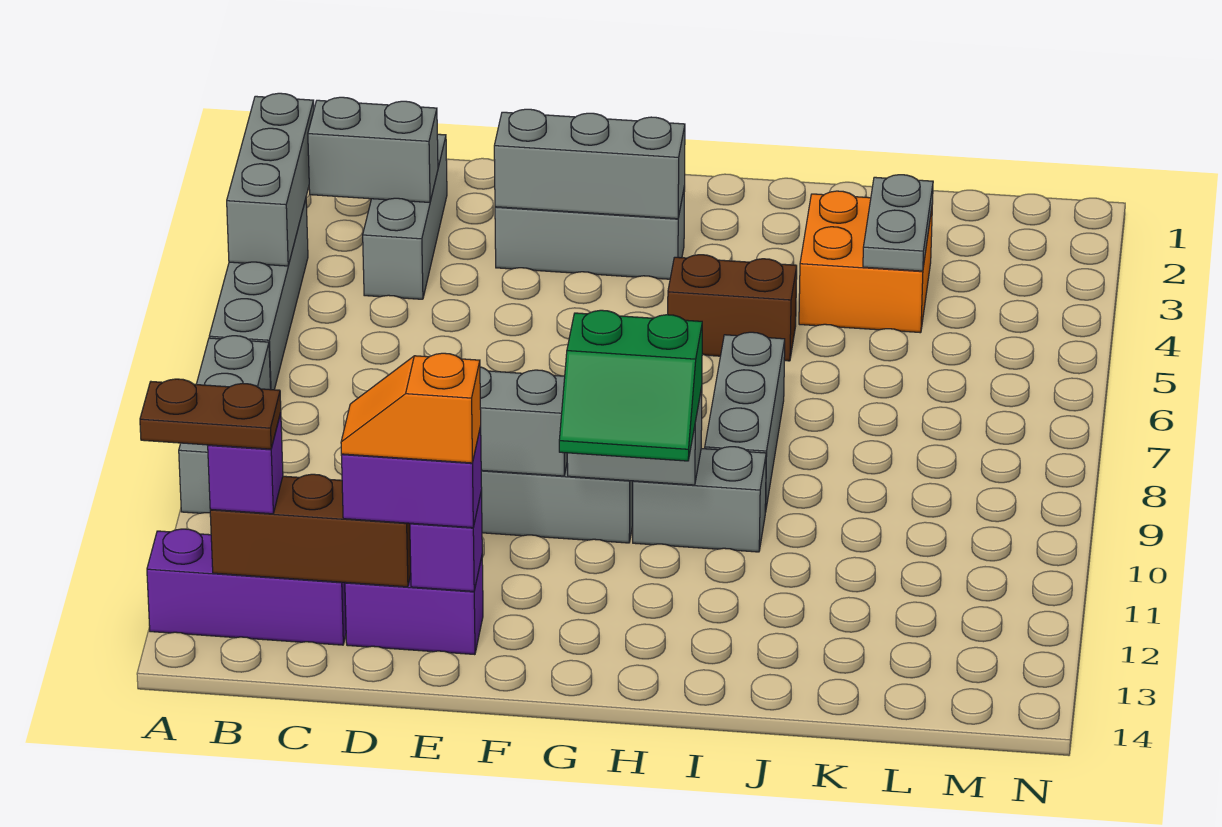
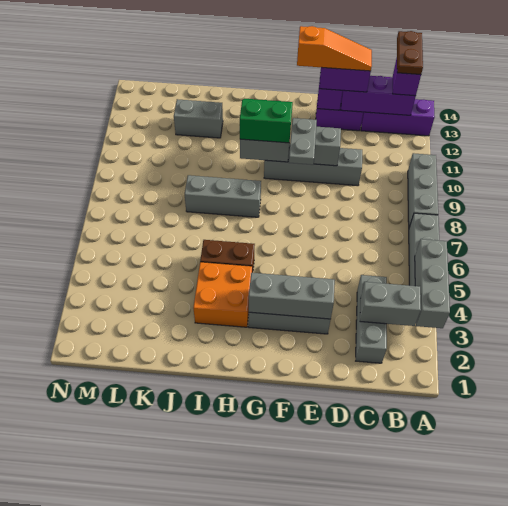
brown 1x2 plate [140,379,281,449] -> brown 1x2 plate turned to [397,31,423,75]
brown 1x3 brick [210,474,411,587] -> purple 1x3 brick [341,76,416,115]
orange 1x2 slope [341,353,481,463] -> orange 1x3 slope [297,26,372,71]
grey 1x2 brick [633,447,766,552] -> grey 1x2 brick moved to [174,99,223,138]
grey 1x3 brick [705,332,785,512] -> grey 1x3 brick turned to [185,175,261,217]
orange 2x2 brick [799,191,933,333] -> orange 2x2 brick moved to [193,262,252,327]
grey 1x2 plate [863,175,933,271] -> grey 1x2 plate moved to [289,118,317,165]

